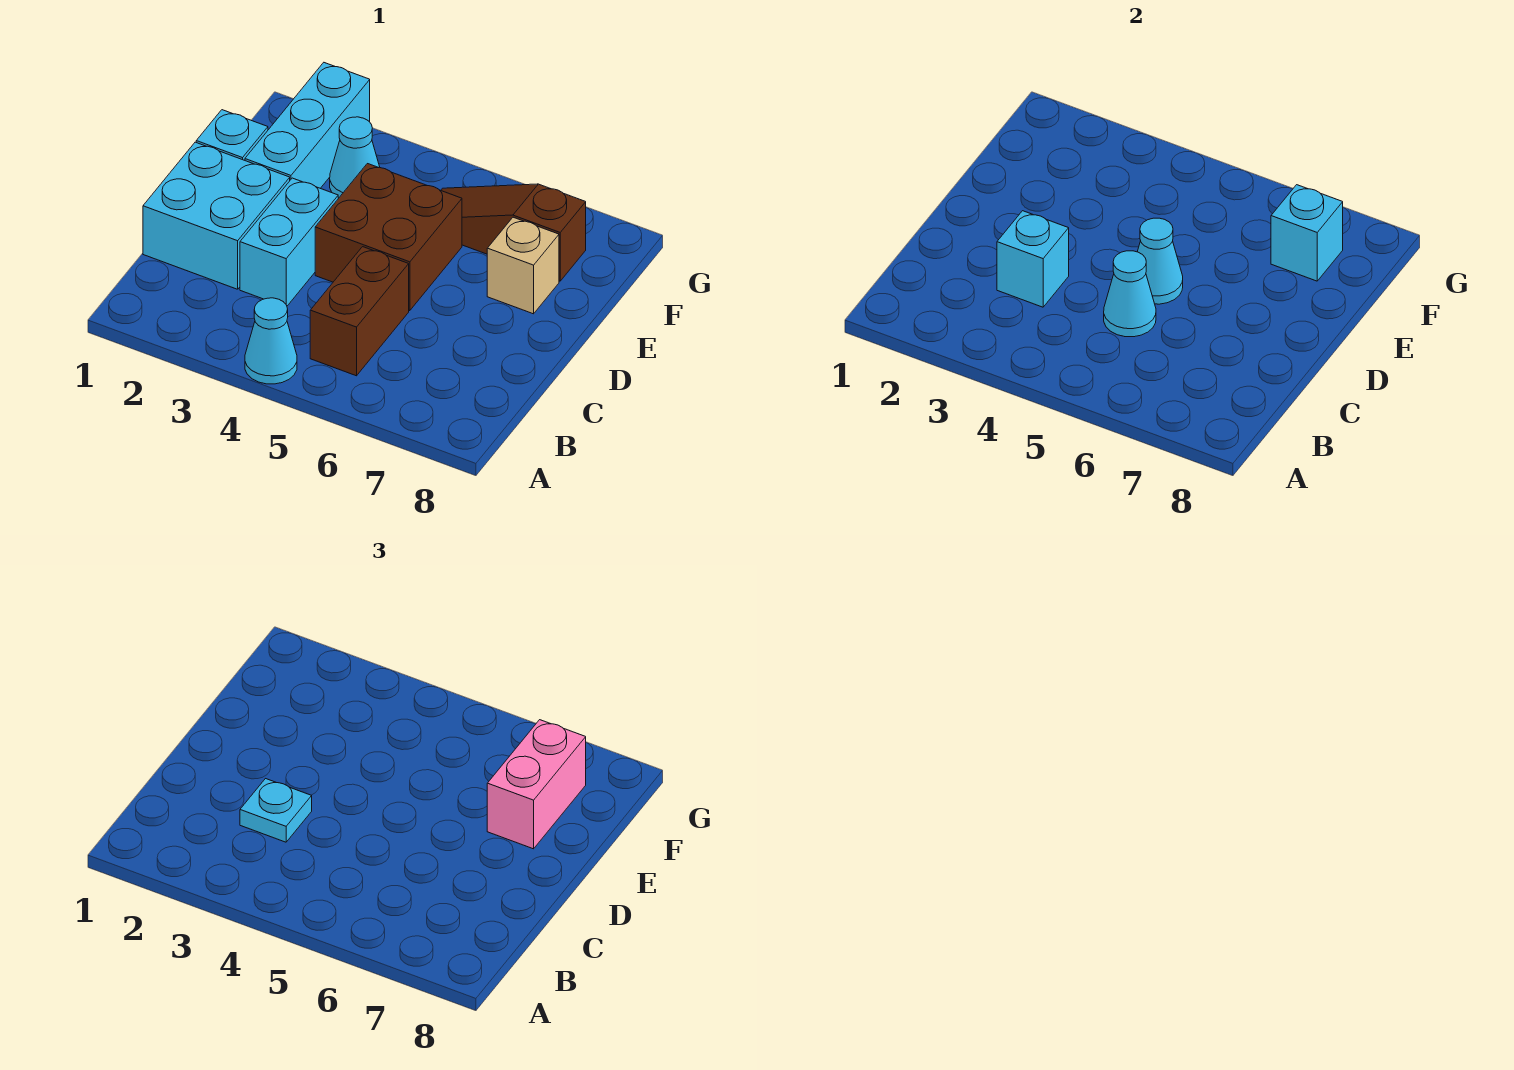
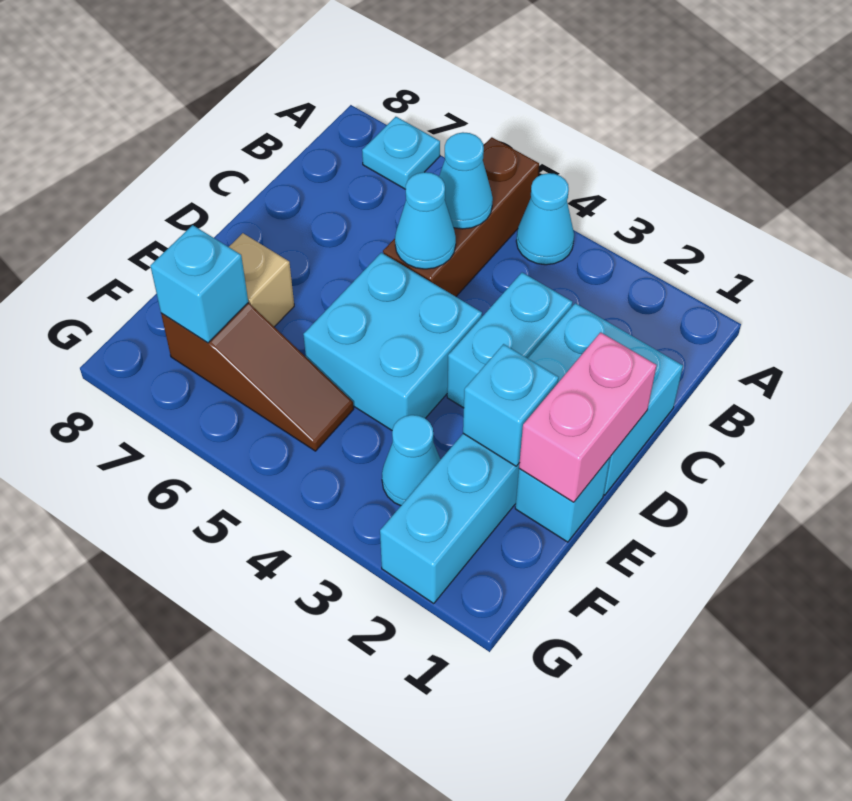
brown 1x2 brick [310,247,409,376] -> brown 1x3 brick [383,137,539,297]
cyan 1x1 brick [997,211,1069,307] -> cyan 1x1 brick moved to [463,344,559,466]
cyan 1x1 plate [240,779,312,842] -> cyan 1x1 plate moved to [362,117,440,189]
brown 2x2 brick [315,164,462,311] -> cyan 2x2 brick [303,253,482,430]
cyan 1x1 cone [1137,218,1183,304] -> cyan 1x1 cone moved to [439,132,493,229]
pink 1x2 brick [487,720,586,849] -> pink 1x2 brick moved to [519,332,656,502]

